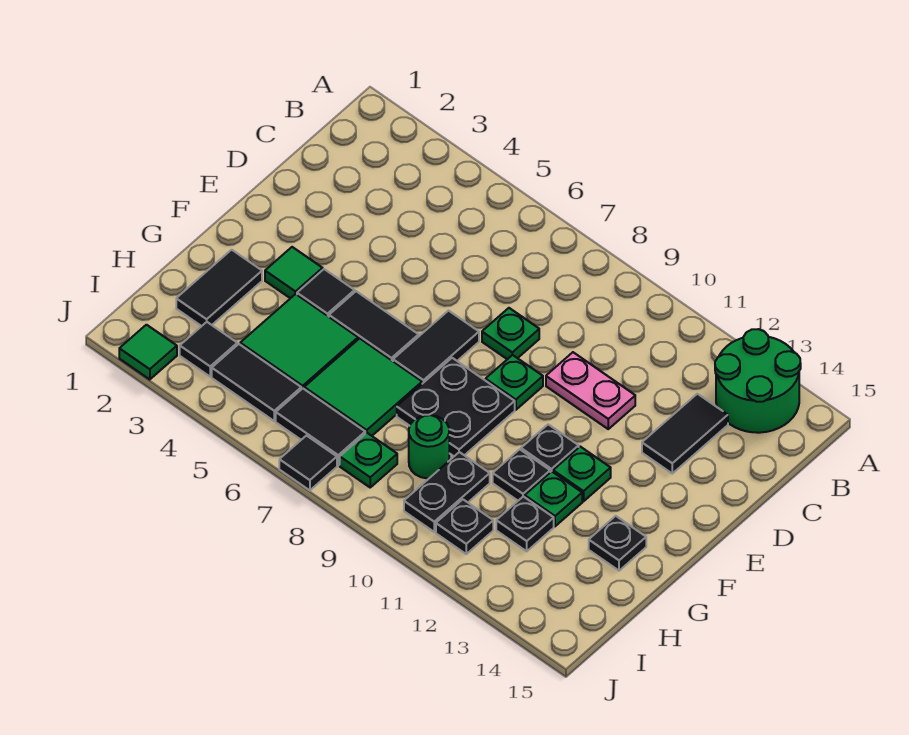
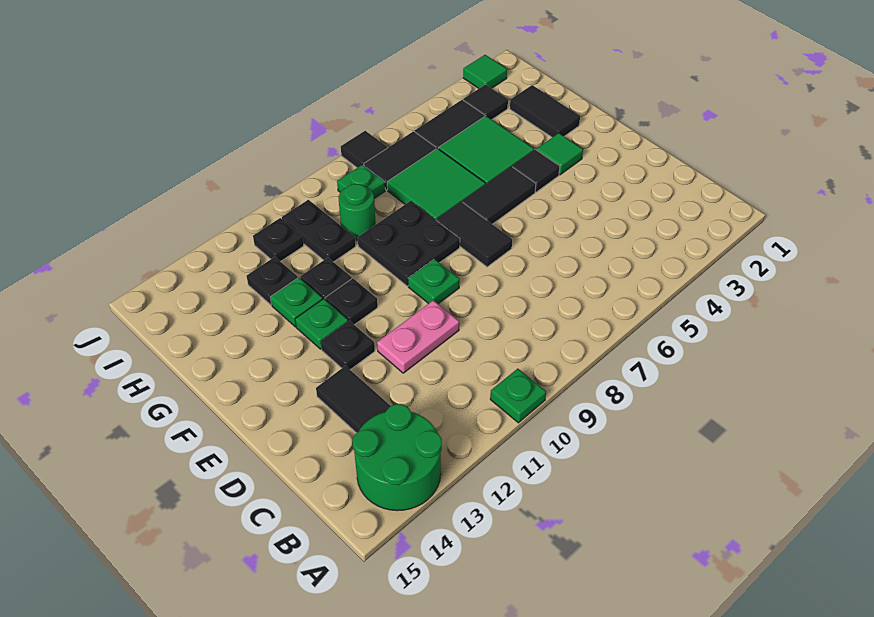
green 1x1 plate [482,308,539,359] -> green 1x1 plate moved to [490,369,546,423]
black 1x1 plate [589,516,646,571] -> black 1x1 plate moved to [321,321,375,370]

